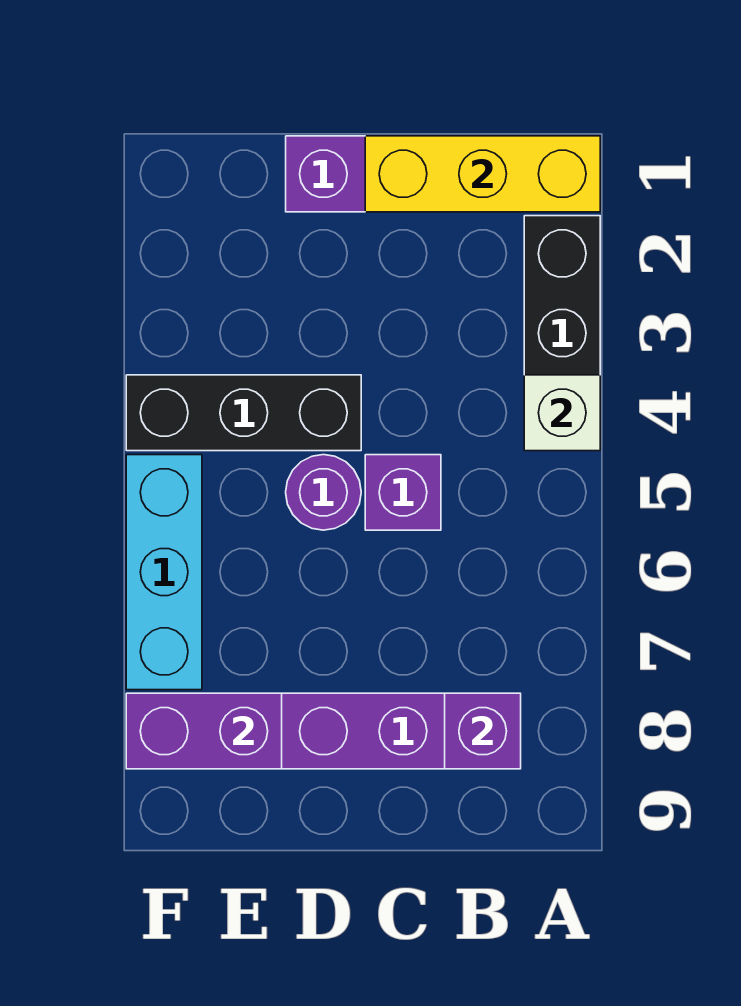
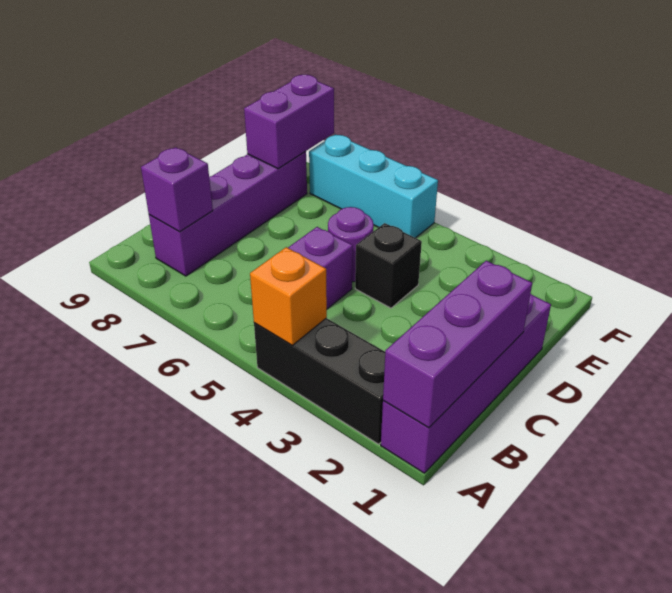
yellow 1x3 brick [365,136,600,212] -> purple 1x3 brick [383,261,532,428]
white 1x1 brick [524,375,600,451] -> orange 1x1 brick [250,247,327,345]
black 1x3 brick [126,375,361,451] -> black 1x1 brick [355,223,422,308]

